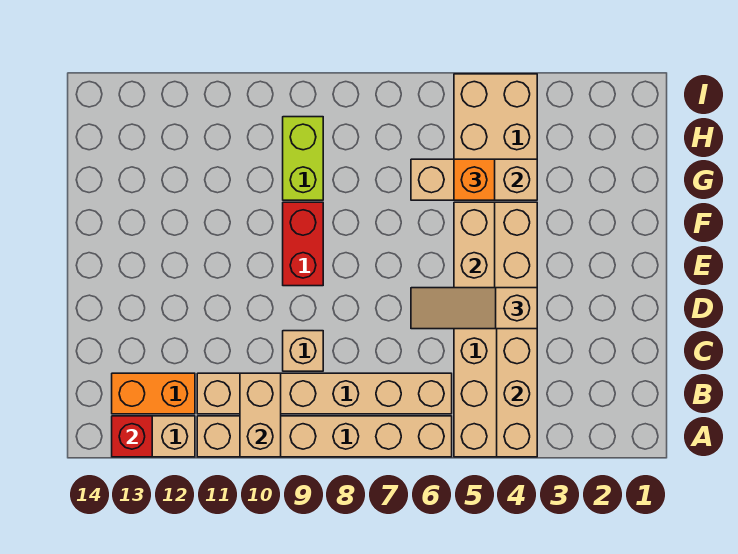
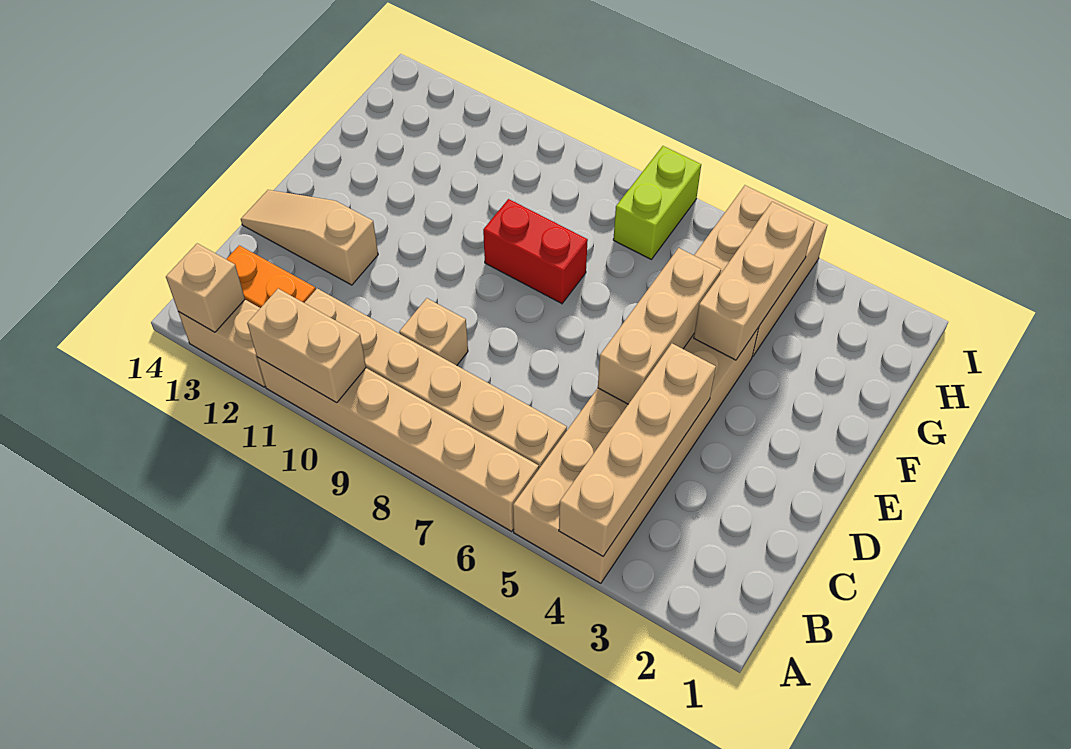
tan 1x2 brick [240,373,281,457] -> tan 1x2 brick turned to [247,289,366,403]
red 1x1 brick [112,416,152,457] -> tan 1x1 brick [166,243,245,332]
tan 1x3 slope [411,288,537,329] -> tan 1x3 slope moved to [241,190,378,285]
red 1x2 brick [283,202,323,286] -> red 1x2 brick turned to [483,199,588,304]
tan 1x3 brick [411,159,537,200] -> tan 1x3 brick turned to [694,202,814,360]
orange 1x1 brick [454,159,495,200] -> none
lime 1x2 brick [283,117,323,200] -> lime 1x2 brick moved to [613,146,701,259]

